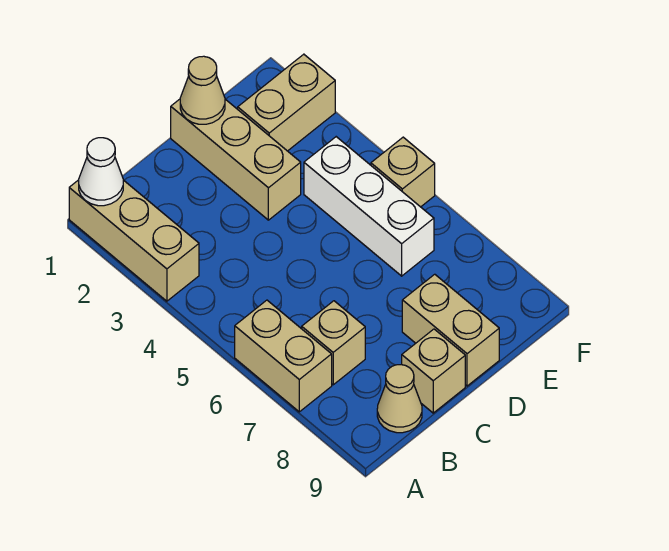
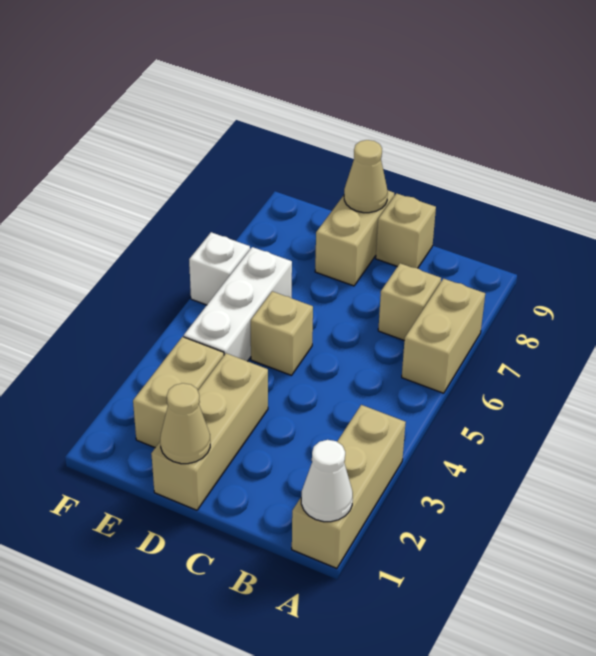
tan 1x1 cone [377,365,422,433] -> tan 1x1 cone moved to [344,140,388,213]
tan 1x2 brick [238,54,335,151] -> tan 1x2 brick turned to [133,337,224,448]
tan 1x1 brick [371,137,435,207] -> tan 1x1 brick moved to [251,291,313,375]
none -> white 1x1 brick [189,232,250,305]

